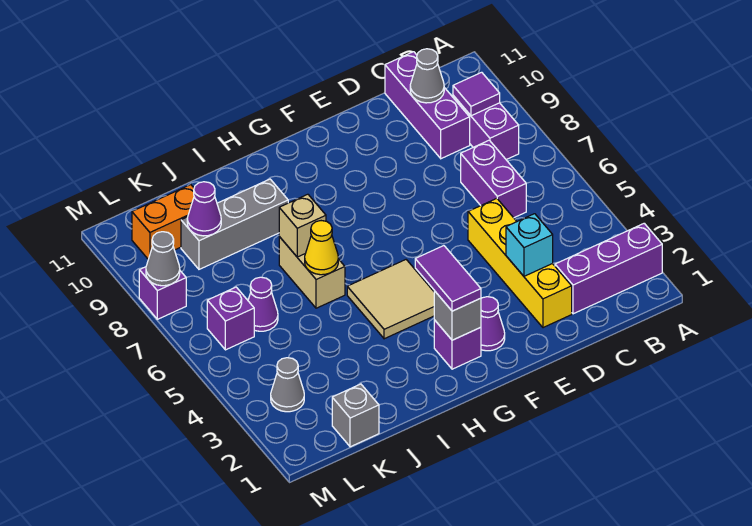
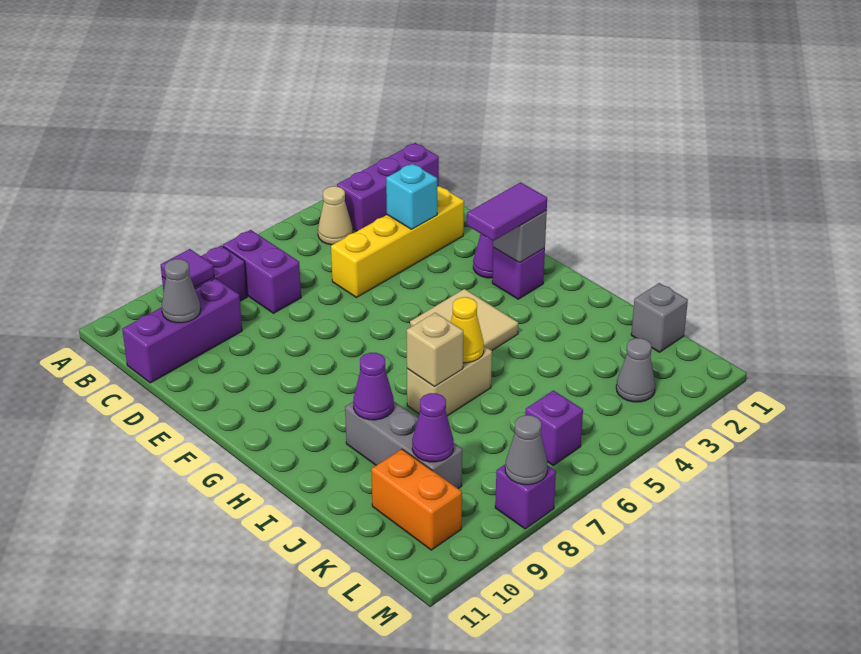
purple 1x3 brick [555,223,662,314] -> purple 1x3 brick turned to [337,143,439,231]
none -> tan 1x1 cone [318,186,353,245]
purple 1x2 brick [461,140,526,218] -> purple 1x2 brick turned to [223,230,301,313]
purple 1x1 cone [248,277,278,331] -> purple 1x1 cone moved to [353,353,394,420]

